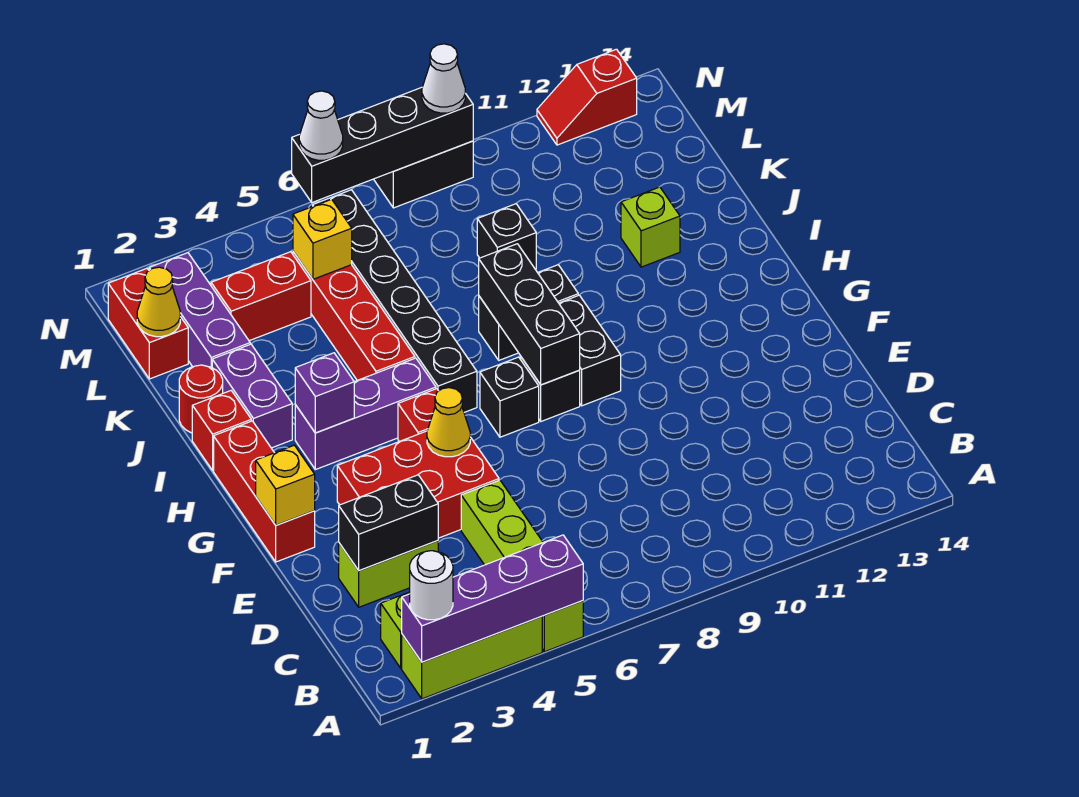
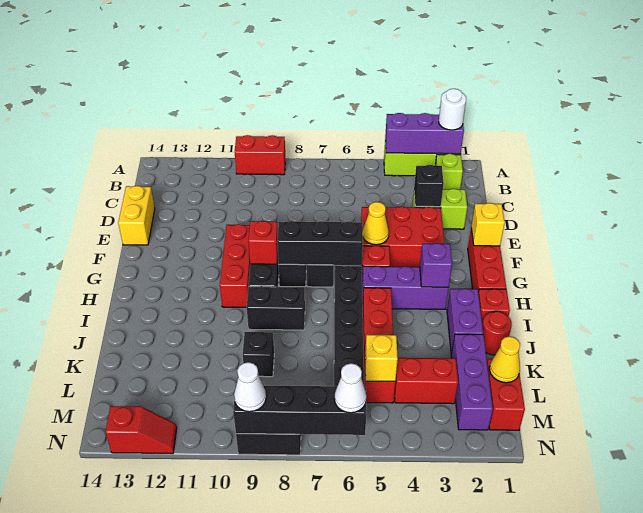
purple 1x4 brick [402,535,583,662] -> purple 1x3 brick [385,113,464,154]
lime 1x4 brick [461,480,583,652] -> none
none -> red 1x2 brick [235,135,285,175]
black 1x2 brick [339,475,438,570] -> black 1x1 brick [414,165,444,207]
none -> yellow 1x2 brick [118,186,155,245]
none -> red 1x3 brick [220,224,250,307]
black 1x3 brick [479,244,580,385] -> black 1x3 brick turned to [277,221,363,265]
none -> red 1x1 brick [248,221,278,264]
lime 1x1 brick [621,187,680,267] -> none

